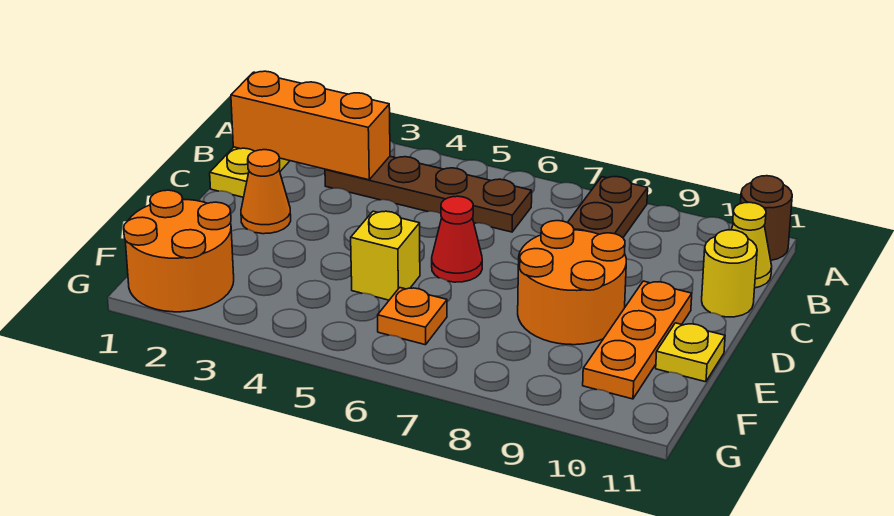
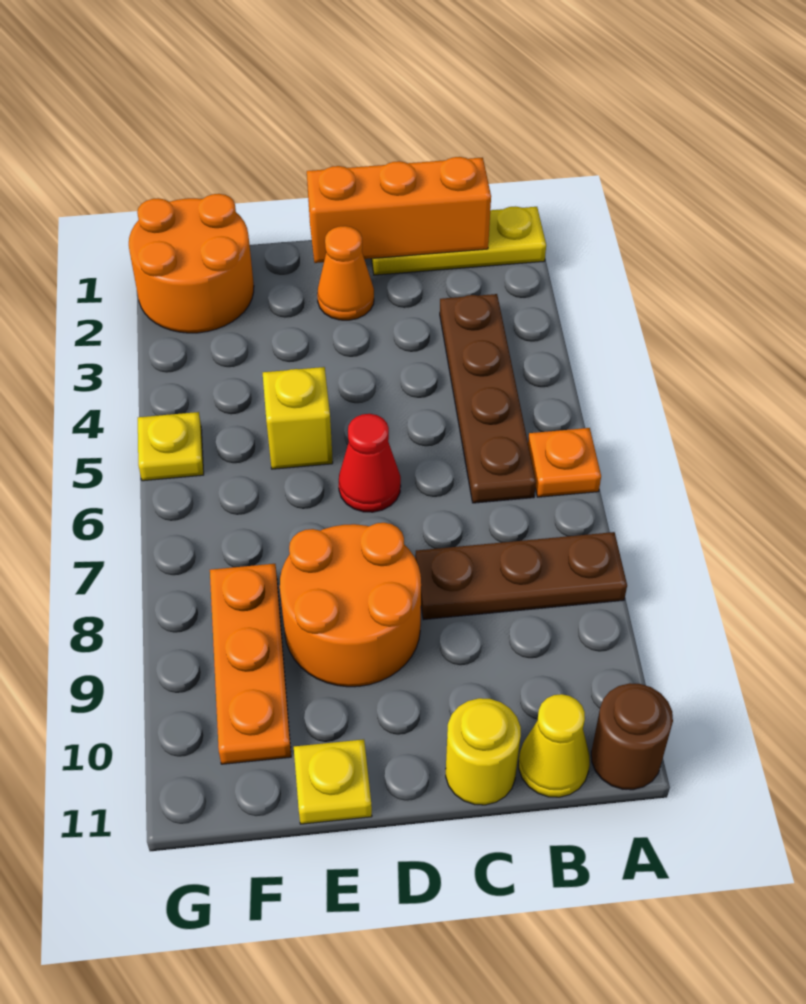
orange 1x3 brick [231,71,390,180] -> orange 1x3 brick turned to [307,157,491,263]
orange 1x3 plate [583,281,692,399] -> orange 1x3 plate turned to [210,564,291,764]
orange 1x1 plate [378,288,447,345] -> orange 1x1 plate moved to [528,428,601,497]
none -> yellow 1x1 plate [138,412,204,481]

